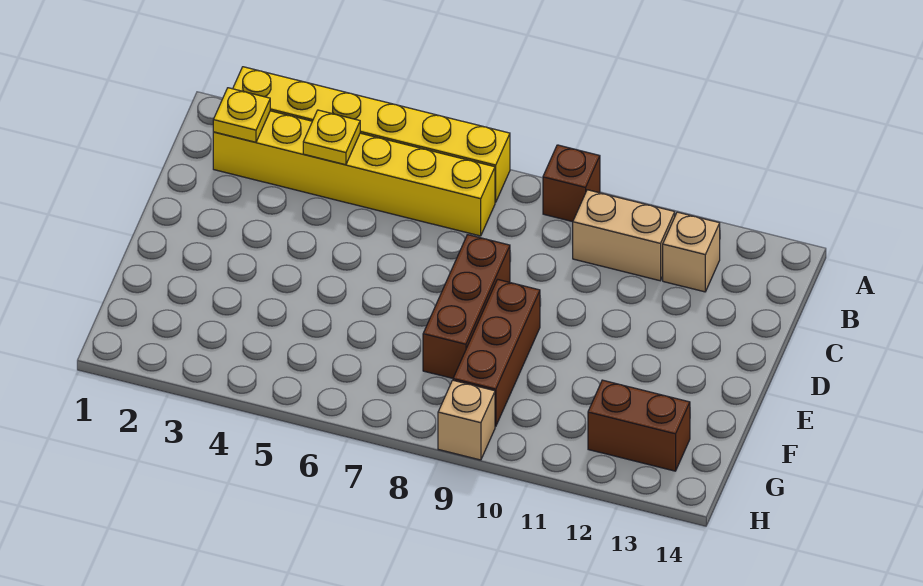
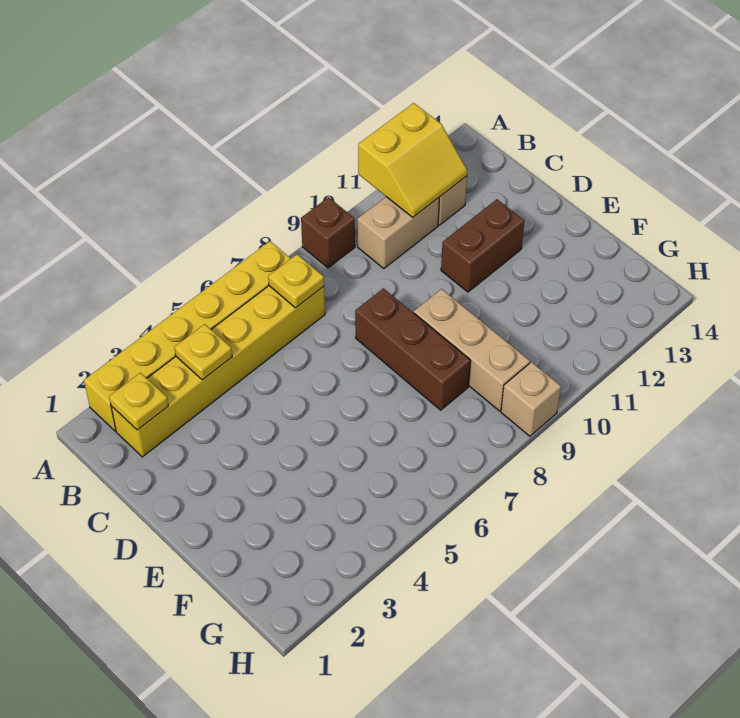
none -> yellow 2x2 slope [358,103,467,217]
none -> yellow 1x1 plate [268,254,324,308]
brown 1x3 brick [453,279,540,426] -> tan 1x3 brick [414,289,530,411]
brown 1x2 brick [588,380,690,471] -> brown 1x2 brick moved to [441,199,524,292]

